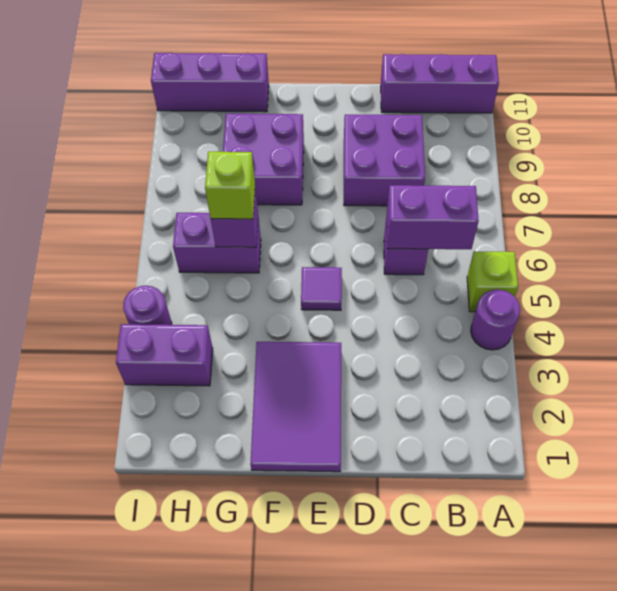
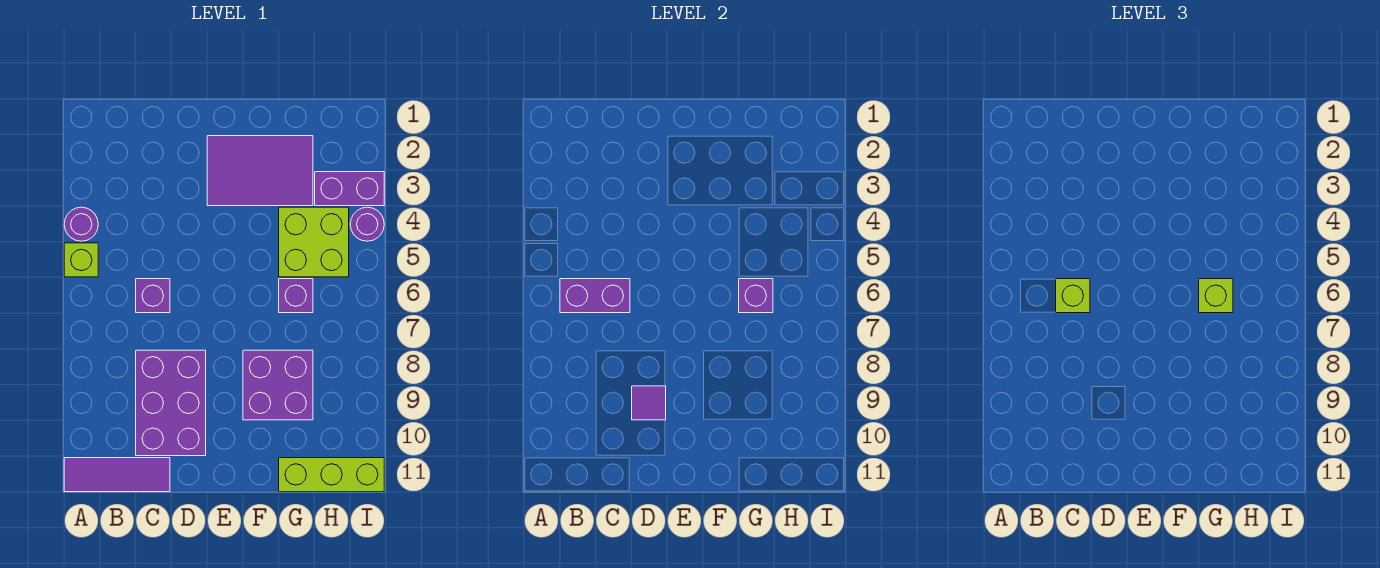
purple 1x3 brick [381,54,499,113] -> purple 1x3 tile [64,458,170,492]
none -> lime 1x1 brick [1056,279,1090,313]
purple 2x2 brick [344,115,425,206] -> purple 2x3 brick [136,350,206,456]
purple 2x3 tile [251,342,341,472] -> purple 2x3 tile turned to [207,136,313,206]
purple 1x1 tile [301,267,342,310] -> purple 1x1 tile moved to [632,386,666,420]
none -> lime 2x2 brick [279,207,349,277]
purple 1x2 brick [173,213,261,273] -> purple 1x1 brick [279,279,313,313]
purple 1x3 brick [151,53,269,112] -> lime 1x3 brick [279,458,384,492]

